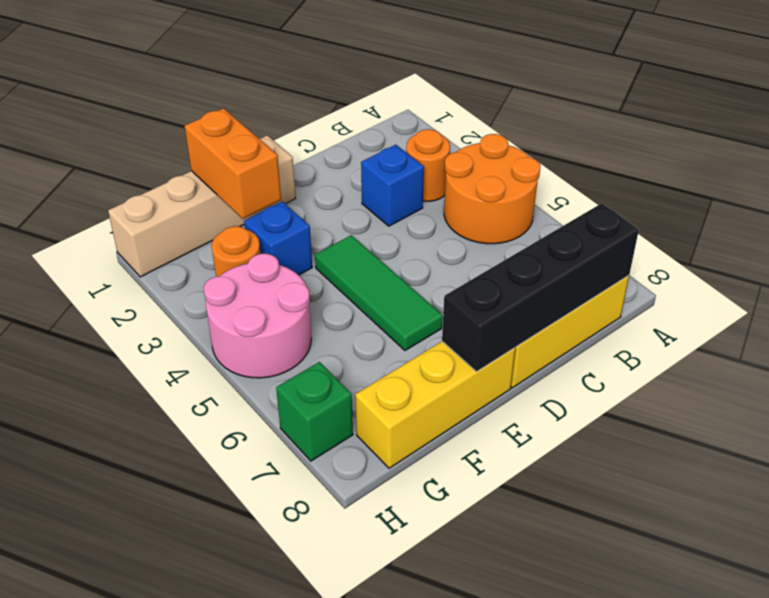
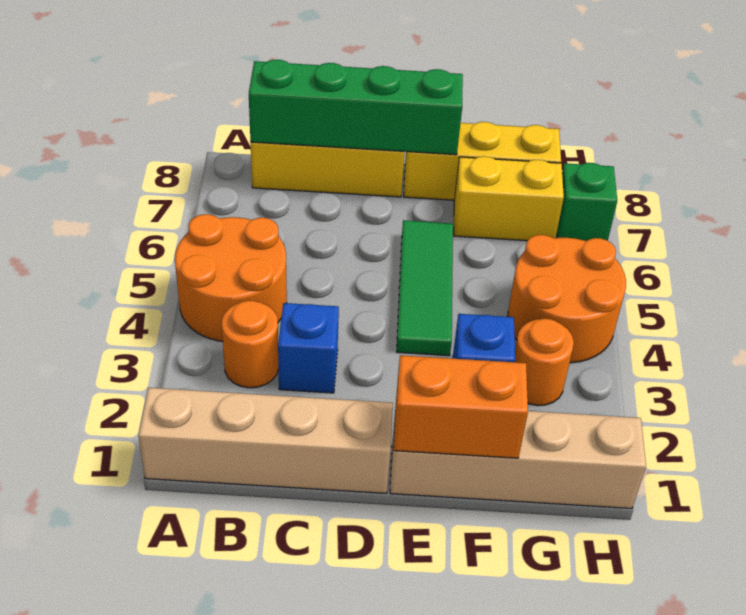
none -> tan 1x4 brick [138,388,393,493]
black 1x4 brick [442,203,639,372] -> green 1x4 brick [249,60,463,155]
orange 1x2 brick [185,108,281,219] -> orange 1x2 brick turned to [394,355,528,458]
none -> yellow 1x2 brick [454,156,564,241]
pink 2x2 round brick [204,254,311,378] -> orange 2x2 round brick [508,235,626,363]

